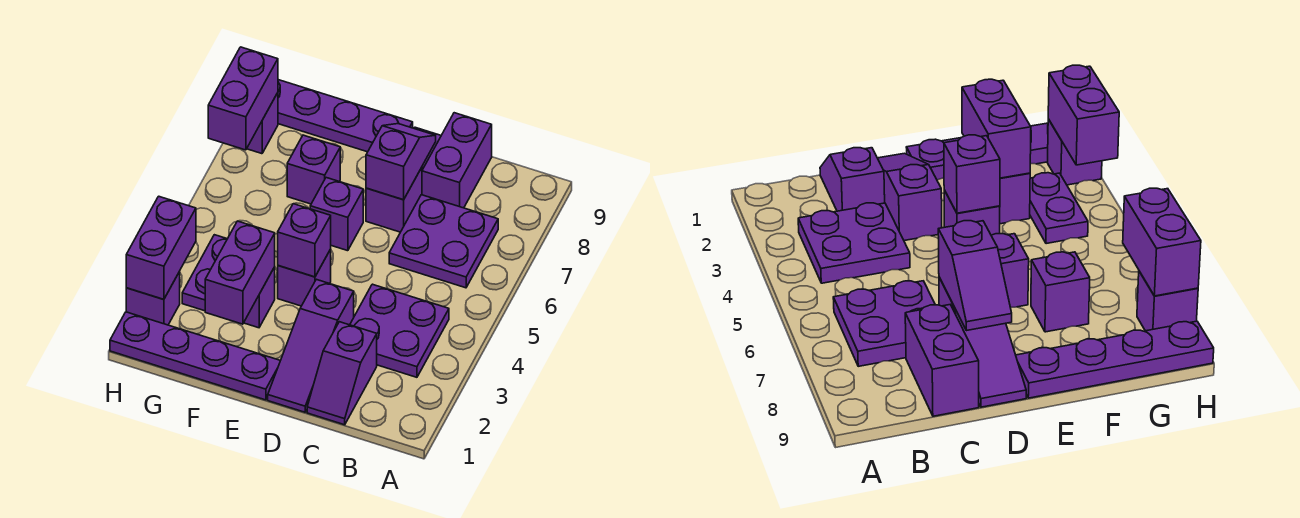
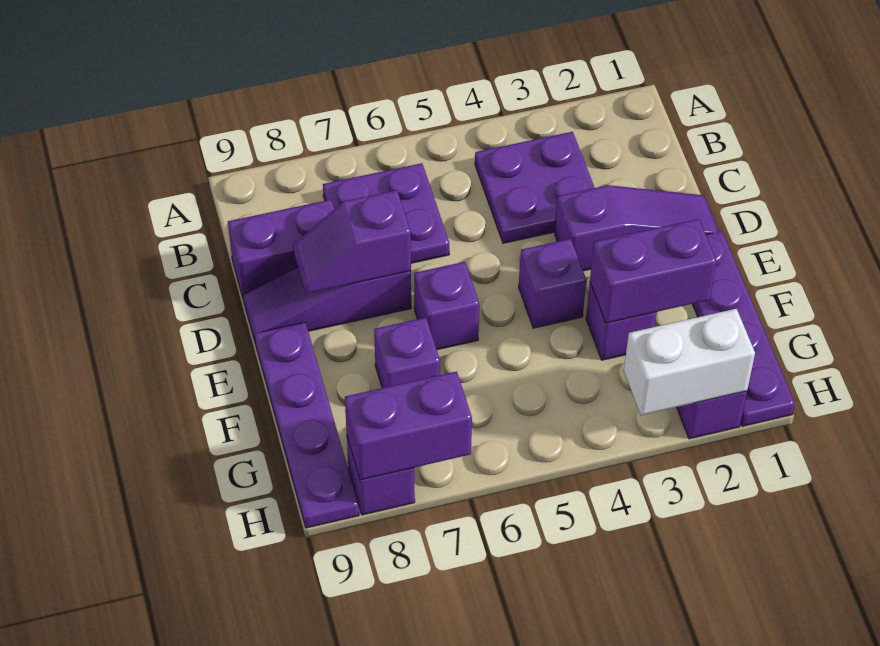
purple 1x2 slope [307,322,377,425] -> none
purple 1x1 brick [278,204,331,277] -> none
purple 1x2 plate [182,235,227,311] -> none
purple 1x2 brick [126,196,196,299] -> white 1x2 brick [624,309,755,415]

